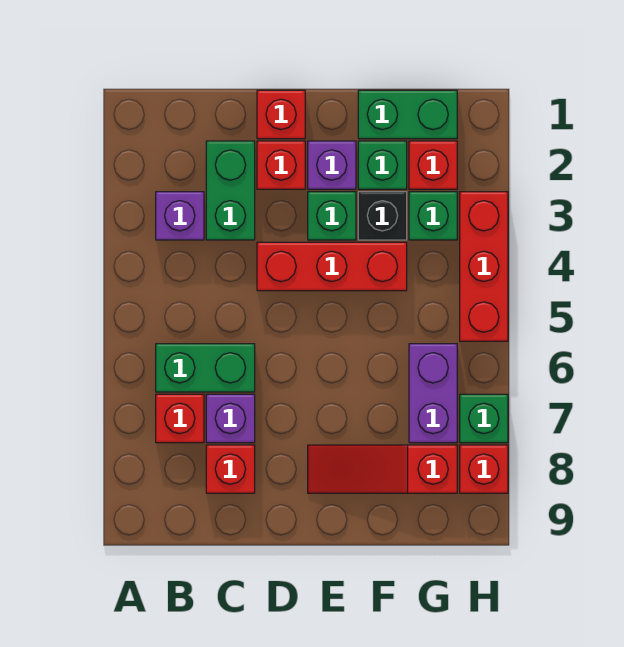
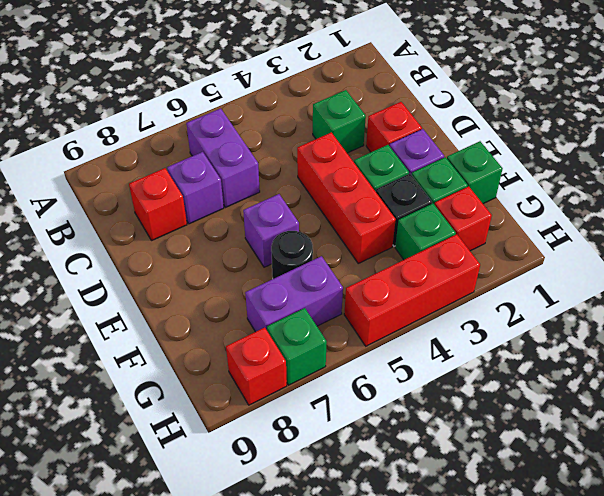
purple 1x1 brick [156,192,204,240] -> purple 1x1 brick moved to [243,194,299,267]
green 1x2 brick [156,344,255,392] -> purple 1x2 brick [186,108,260,208]
red 1x1 brick [156,394,204,443] -> none
green 1x2 brick [206,141,255,240] -> green 1x1 brick [313,90,366,153]
red 1x1 brick [257,90,305,139] -> none
red 1x3 slope [308,445,457,493] -> none
green 1x2 brick [358,90,457,139] -> green 1x1 brick [447,141,503,204]
none -> black 1x1 round brick [271,231,313,279]

